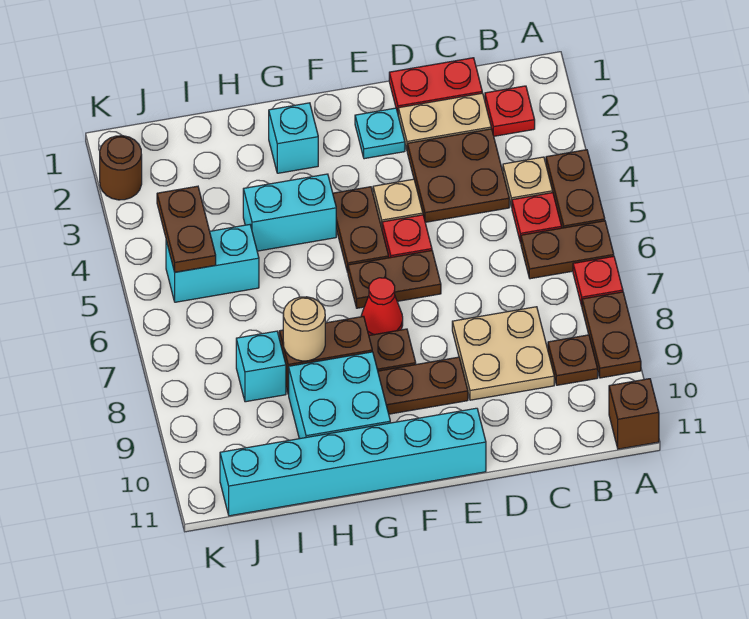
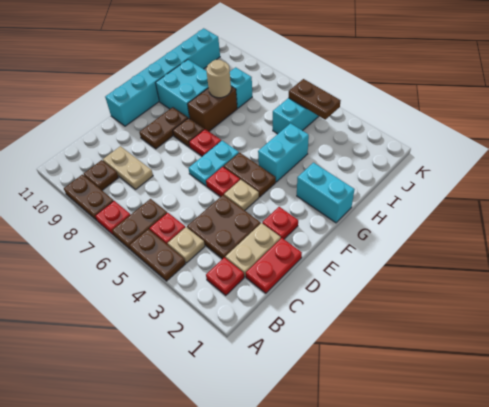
brown 1x1 brick [609,379,659,449] -> none
tan 2x2 plate [452,307,554,400] -> tan 1x2 plate [103,146,153,190]
cyan 1x1 plate [355,108,405,159] -> red 1x1 plate [262,207,298,239]
brown 1x2 plate [348,250,441,308] -> cyan 1x2 plate [188,141,239,186]
red 1x1 cone [361,278,403,335] -> red 1x1 plate [189,129,221,156]
cyan 1x1 brick [269,103,318,173] -> cyan 1x2 brick [297,163,355,223]
brown 1x1 round brick [100,136,142,200] -> none

